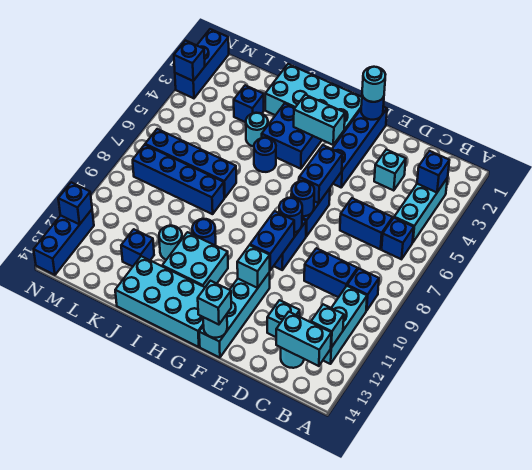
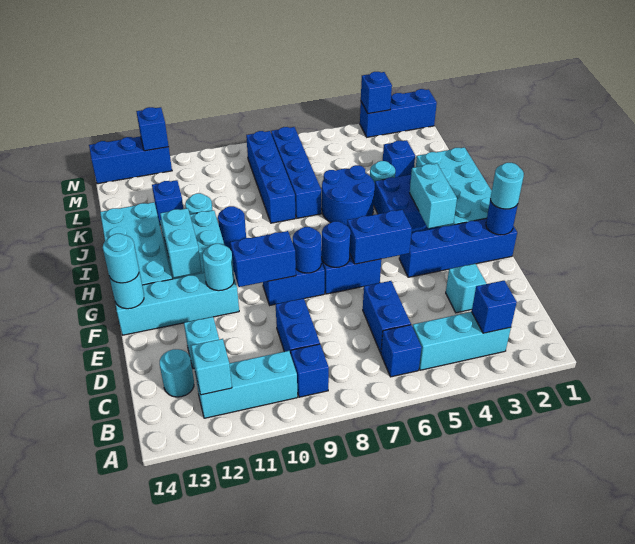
cyan 1x2 brick [276,312,331,366] -> cyan 1x2 brick moved to [160,208,202,277]
cyan 1x1 brick [237,245,270,288] -> cyan 1x1 round brick [203,244,234,291]
cyan 1x1 brick [198,281,231,325] -> cyan 1x1 round brick [103,234,139,283]
blue 1x1 round brick [254,138,276,172] -> blue 2x2 round brick [322,165,375,226]

